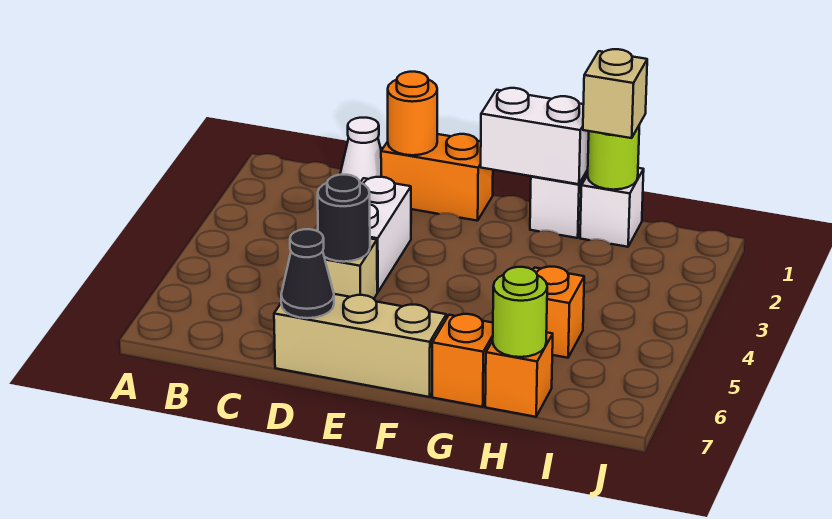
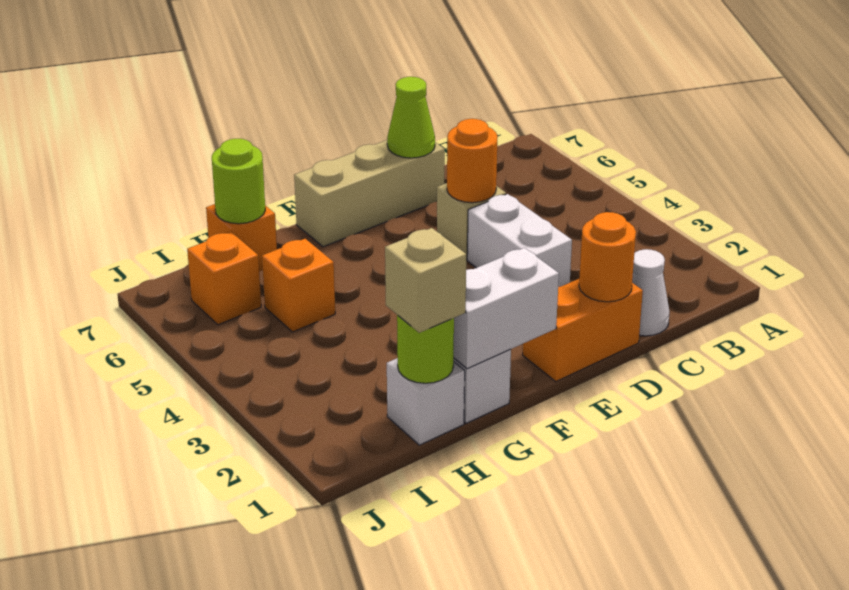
black 1x1 round brick [318,175,370,262] -> orange 1x1 round brick [447,119,497,203]
black 1x1 cone [281,229,334,318] -> lime 1x1 cone [387,77,435,158]
orange 1x1 brick [432,314,493,407] -> orange 1x1 brick moved to [187,232,261,325]

